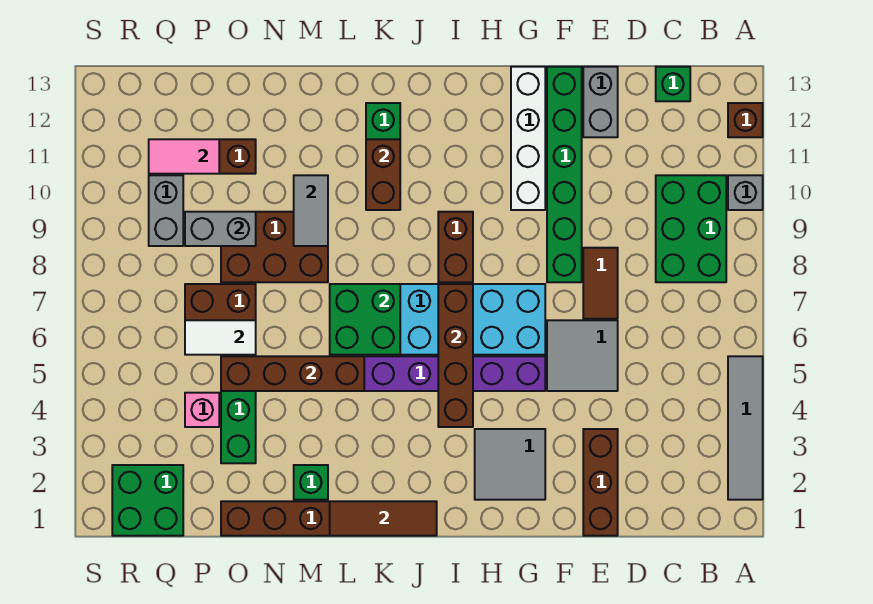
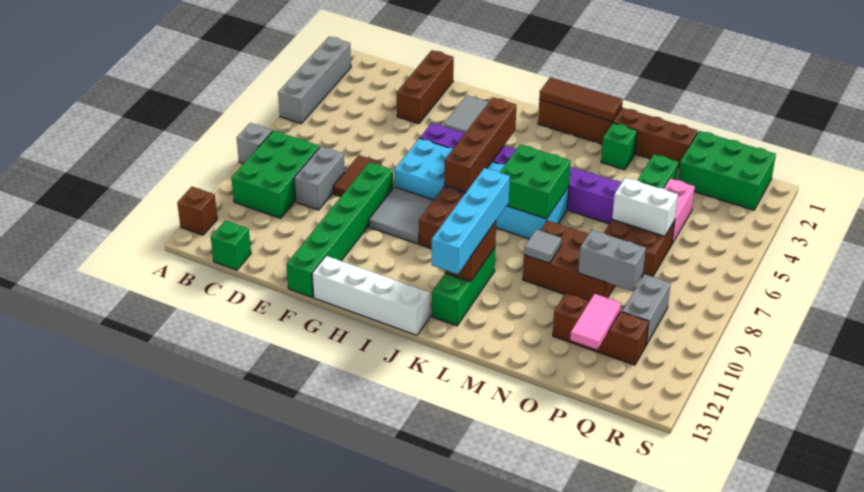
grey 1x4 tile [728,356,763,500] -> grey 1x4 brick [278,37,351,123]
grey 1x1 brick [728,175,763,210] -> grey 1x1 brick moved to [237,123,272,164]
grey 2x2 tile [547,320,618,391] -> grey 2x2 tile moved to [369,187,433,244]
grey 1x2 brick [583,67,618,137] -> grey 1x2 brick moved to [294,146,345,210]
white 1x4 brick [511,67,545,210] -> white 1x4 brick turned to [312,256,430,335]
none -> cyan 1x4 brick [432,168,510,274]
brown 1x4 brick [221,356,364,391] -> none
grey 1x2 tile [294,175,328,246] -> grey 1x1 tile [524,230,561,263]
white 1x2 tile [185,320,256,355] -> white 1x2 brick [612,178,678,236]
pink 1x1 brick [185,393,219,427] -> pink 1x2 brick [664,179,695,243]
pink 1x2 tile [149,139,219,174] -> pink 1x2 tile turned to [570,294,621,349]
green 2x2 brick [112,465,183,536] -> green 2x3 brick [678,131,776,210]

